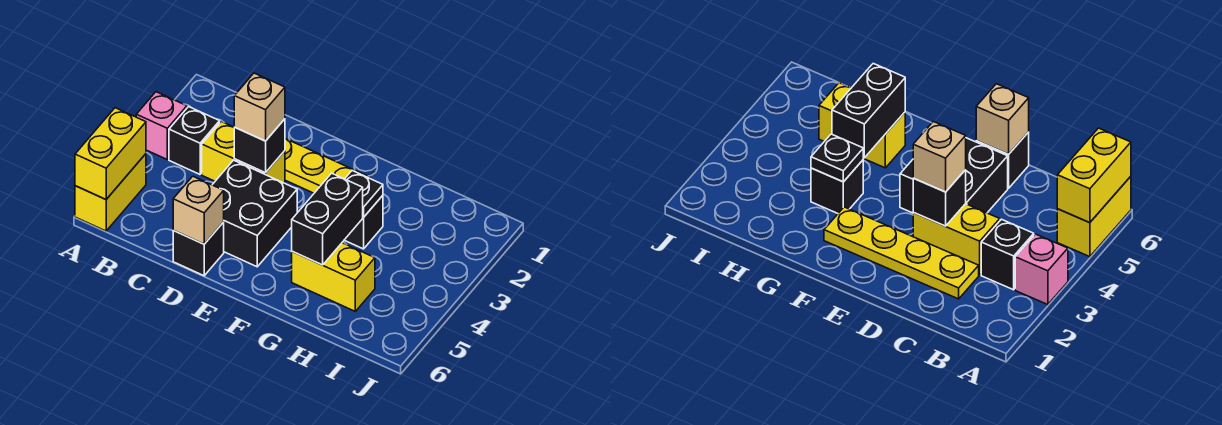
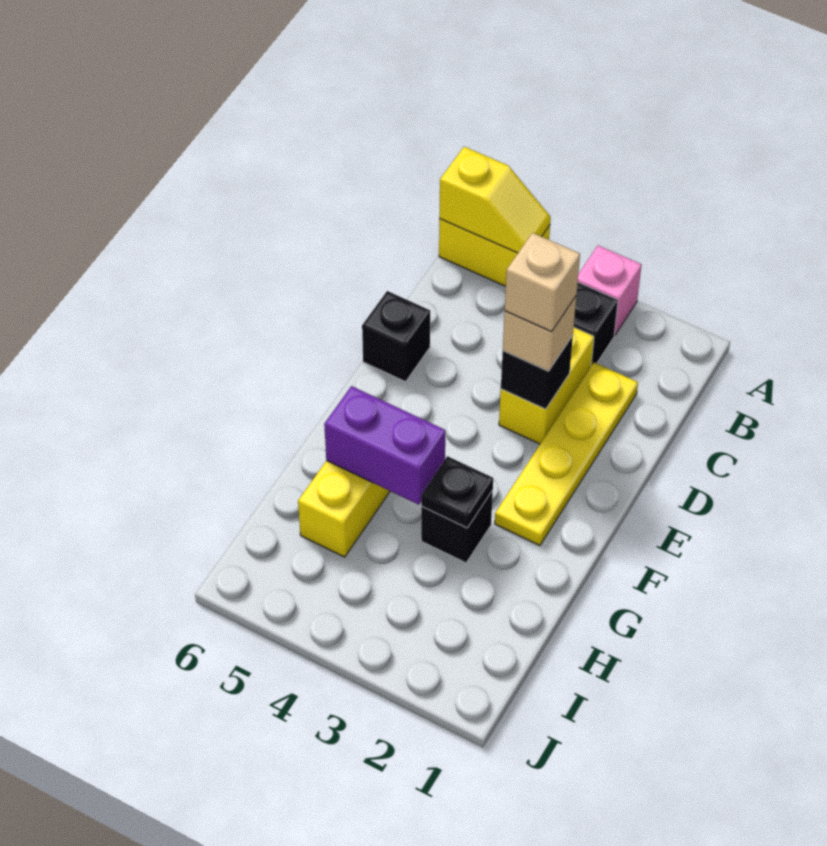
yellow 1x2 brick [75,108,146,199] -> yellow 1x2 slope [439,147,551,253]
black 2x2 brick [213,160,297,267] -> none
tan 1x1 brick [173,176,224,244] -> tan 1x1 brick moved to [505,233,580,332]
black 1x2 brick [292,173,363,265] -> purple 1x2 brick [324,386,445,505]

